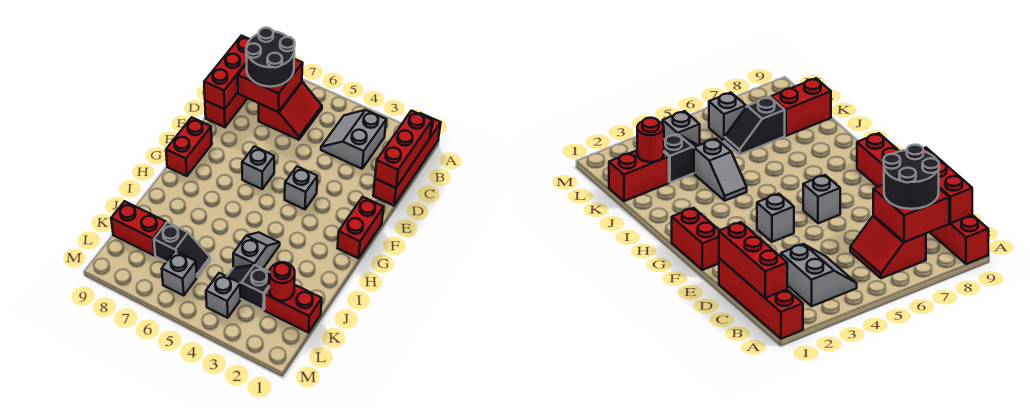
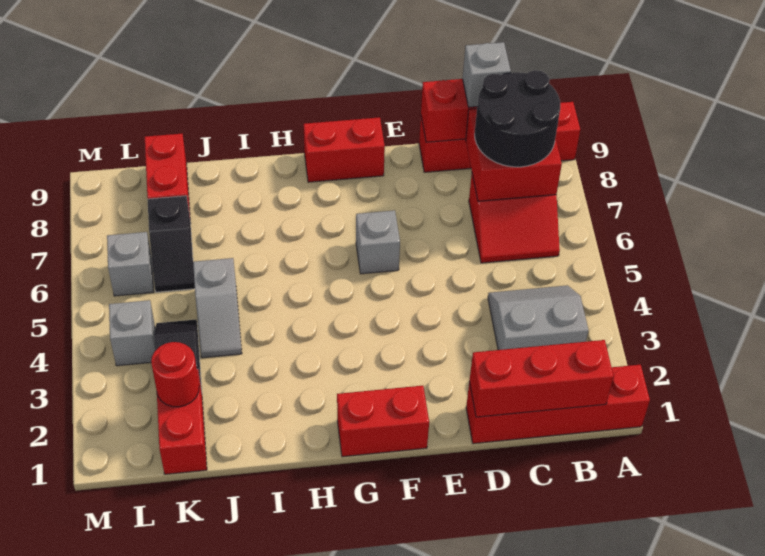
grey 1x1 brick [285,166,317,209] -> grey 1x1 brick moved to [463,42,511,107]
grey 1x2 slope [233,232,280,269] -> grey 1x2 slope turned to [193,258,242,358]

